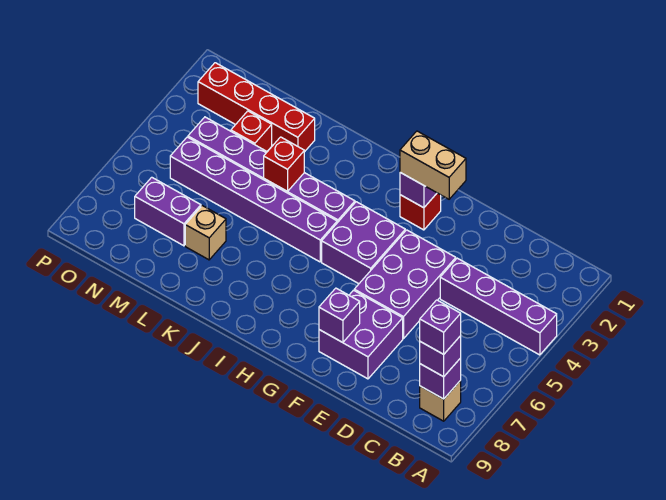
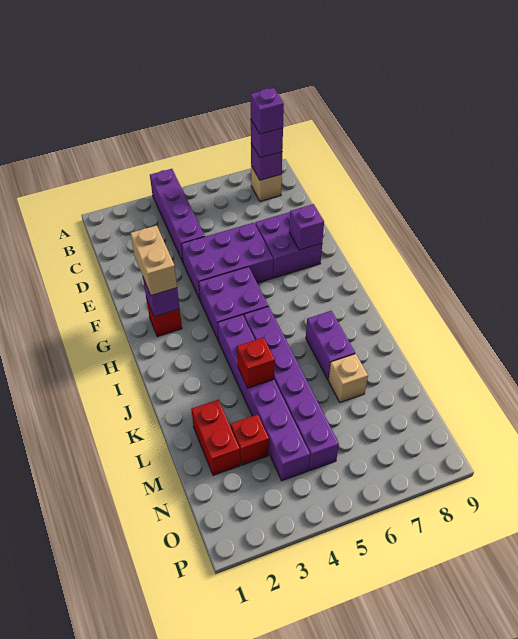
red 1x4 brick [198,63,315,152] -> red 1x2 brick [191,400,240,475]
purple 1x2 brick [135,177,201,246] -> purple 1x2 brick moved to [306,311,355,380]

